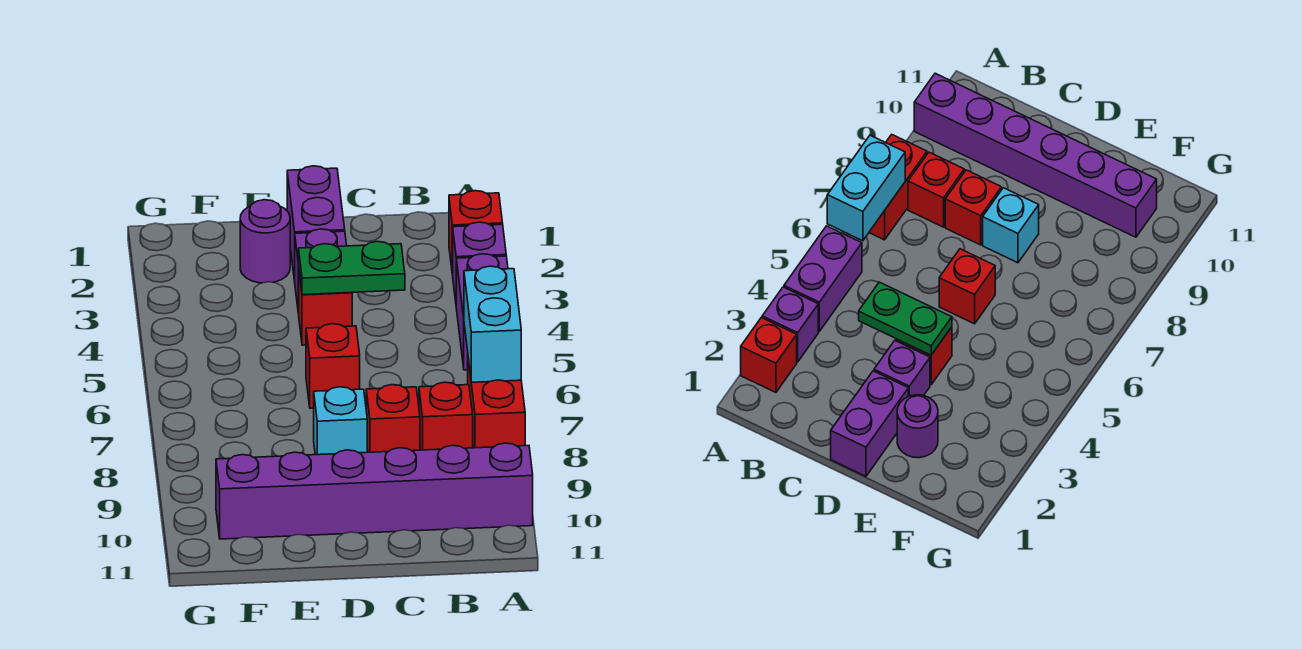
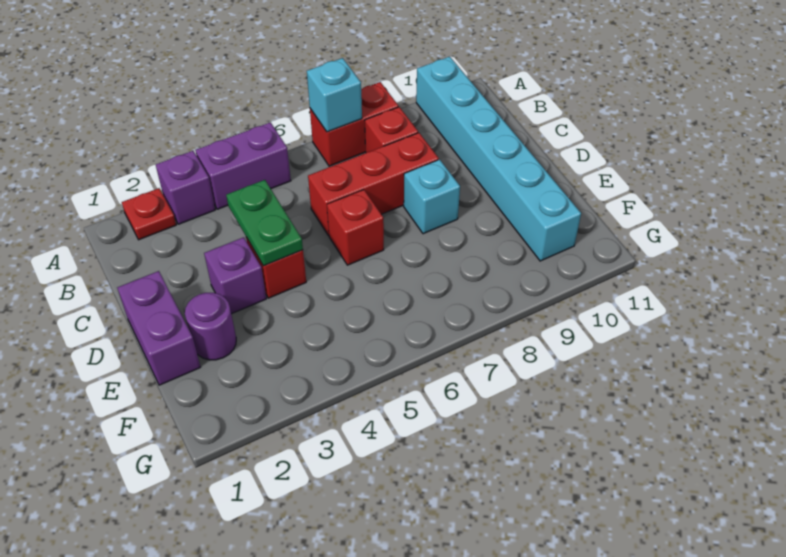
red 1x1 brick [449,191,503,275] -> red 1x1 plate [122,188,176,240]
cyan 1x2 brick [464,266,521,382] -> cyan 1x1 brick [307,58,362,132]
purple 1x6 brick [216,443,533,539] -> cyan 1x6 brick [416,57,581,261]
red 1x1 brick [366,385,420,452] -> red 1x3 brick [308,133,439,236]
purple 1x2 brick [287,166,345,281] -> purple 1x2 brick turned to [117,271,200,385]

